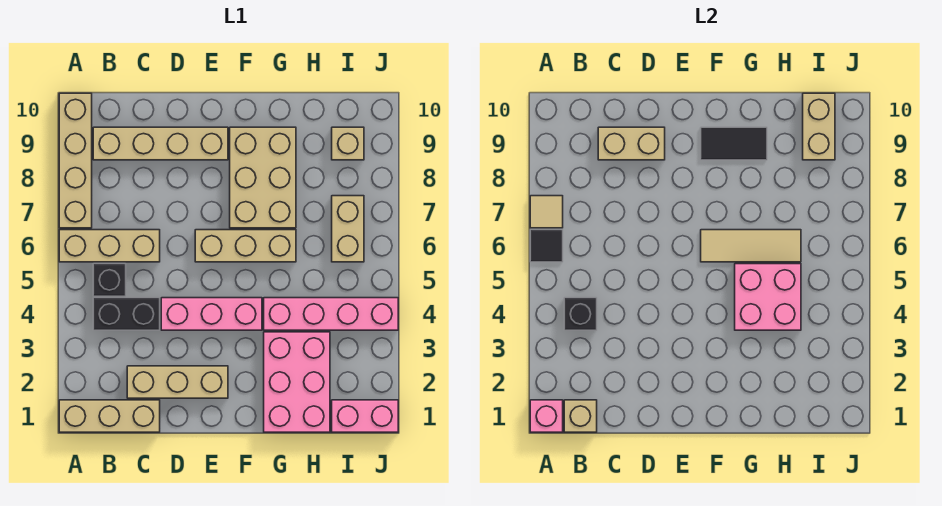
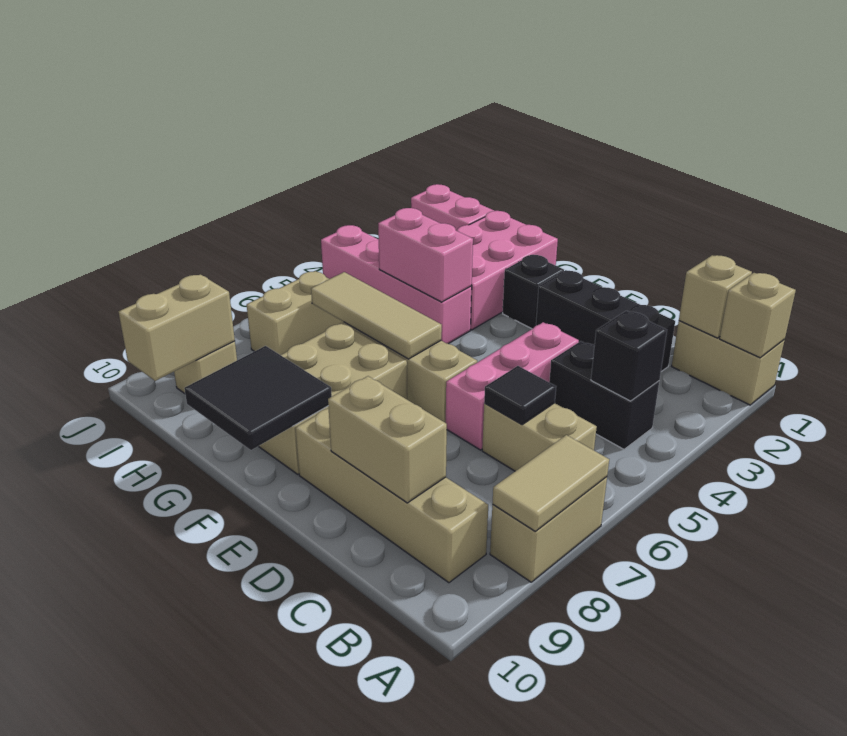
tan 1x3 brick [59,400,160,432] -> tan 1x2 brick [672,321,785,405]
pink 1x1 brick [530,400,563,432] -> tan 1x1 brick [720,273,796,358]
tan 1x3 brick [59,230,160,262] -> tan 1x2 brick [482,403,597,471]
black 1x1 tile [530,230,563,262] -> black 1x1 tile moved to [484,366,556,424]
tan 1x4 brick [59,93,92,228] -> tan 1x2 brick [490,477,607,582]
tan 1x1 tile [530,196,563,228] -> tan 1x2 tile [492,435,609,531]
black 1x1 brick [93,264,126,296] -> black 1x1 brick moved to [503,255,564,329]
tan 1x3 brick [127,366,228,398] -> black 1x3 brick [536,270,675,372]
pink 1x3 brick [161,298,262,330] -> pink 1x3 brick turned to [446,322,579,450]
black 1x2 tile [701,127,767,160] -> black 2x2 tile [184,346,332,450]
pink 2x2 brick [735,264,801,330] -> pink 1x2 brick [378,208,473,302]

